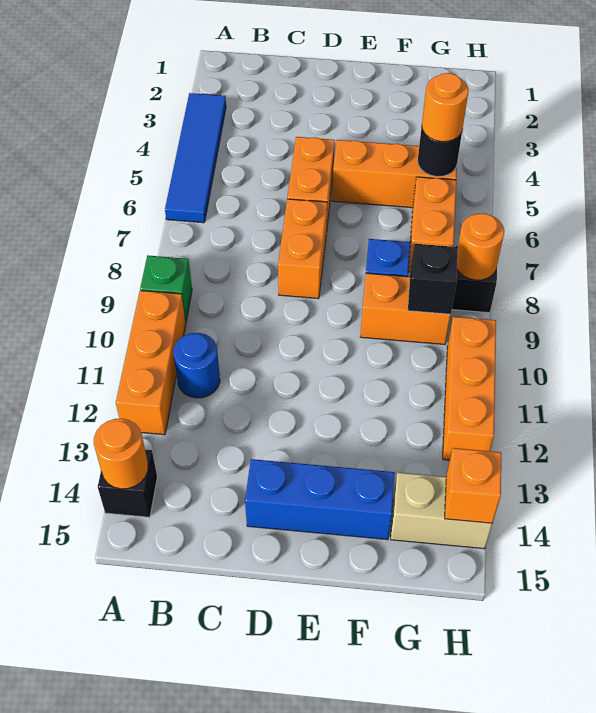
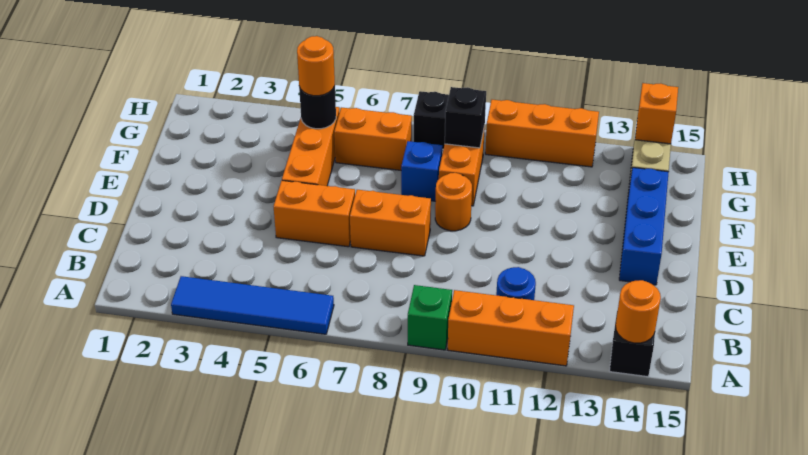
orange 1x1 round brick [457,214,504,280] -> orange 1x1 round brick moved to [435,173,472,231]

